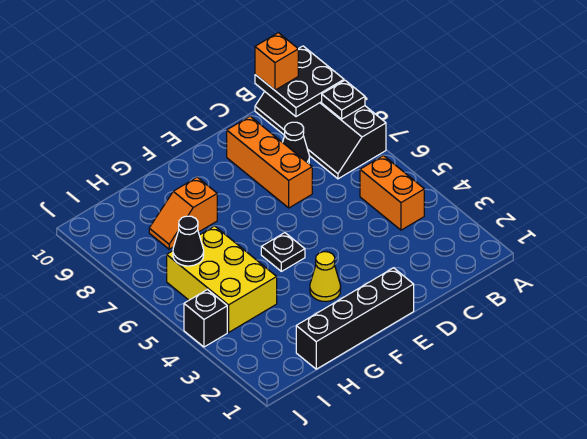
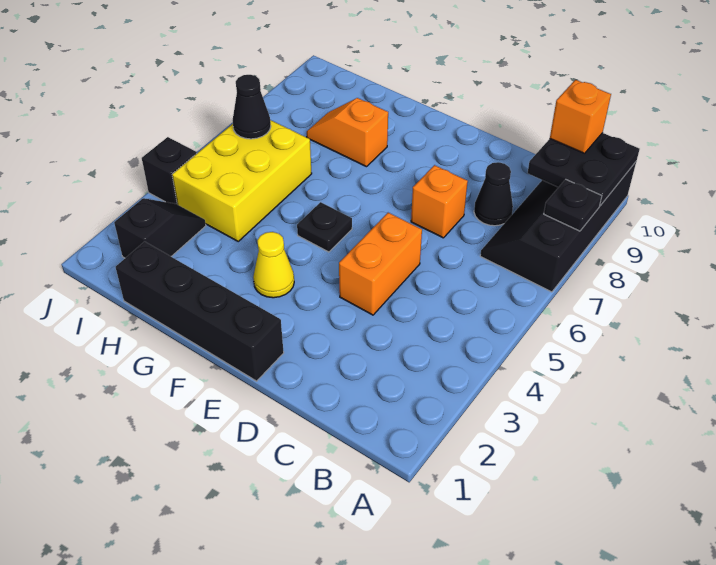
orange 1x2 brick [360,155,424,230] -> orange 1x2 brick moved to [339,213,422,315]
orange 1x3 brick [227,116,312,208] -> orange 1x1 brick [411,165,468,238]
none -> black 1x2 slope [114,198,206,258]

